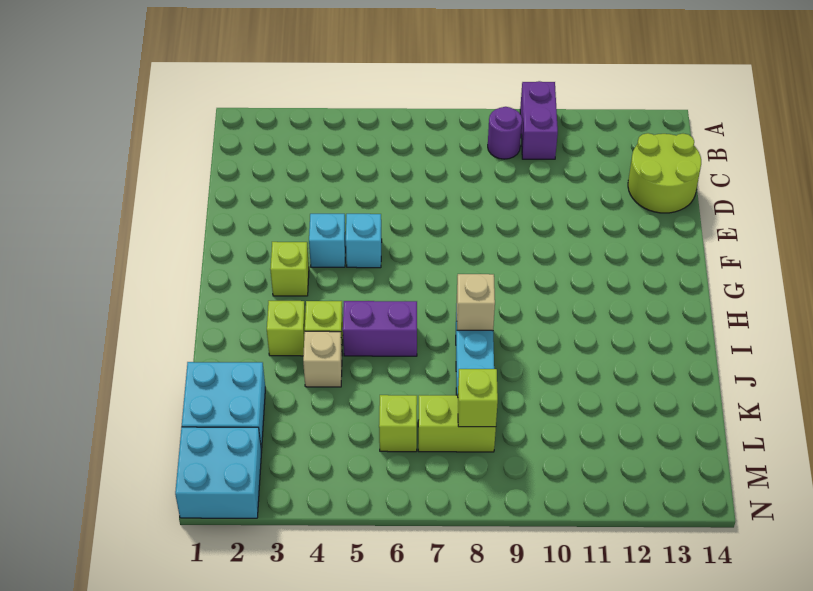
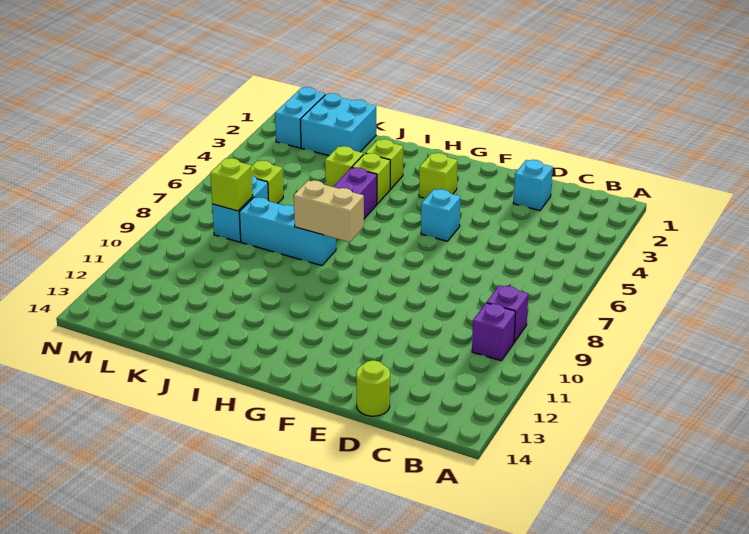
purple 1x2 brick [520,81,558,159] -> purple 1x1 brick [472,303,516,361]
purple 1x1 round brick [488,107,522,159] -> purple 1x1 brick [487,285,529,342]
lime 2x2 round brick [628,133,701,213] -> lime 1x1 round brick [356,360,390,416]
cyan 1x1 brick [309,214,346,267] -> cyan 1x1 brick moved to [513,160,553,211]
tan 1x1 brick [457,274,495,331] -> tan 1x2 brick [294,180,364,242]
tan 1x1 brick [303,331,342,387] -> lime 1x1 brick [325,146,364,187]
lime 1x2 brick [418,395,496,452] -> cyan 1x2 brick [212,176,268,242]
cyan 2x2 brick [175,427,262,518] -> cyan 1x2 brick [275,87,325,148]

